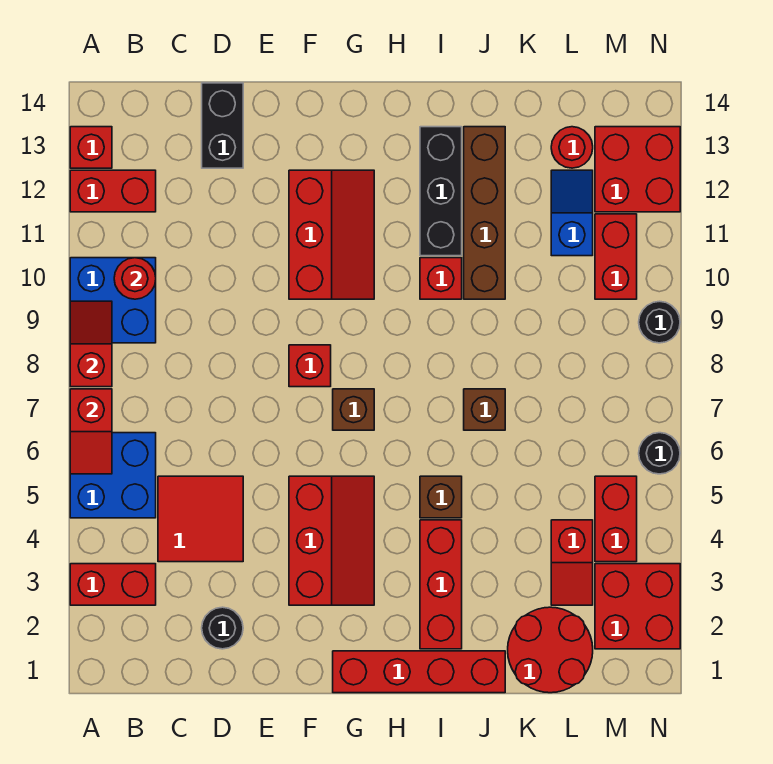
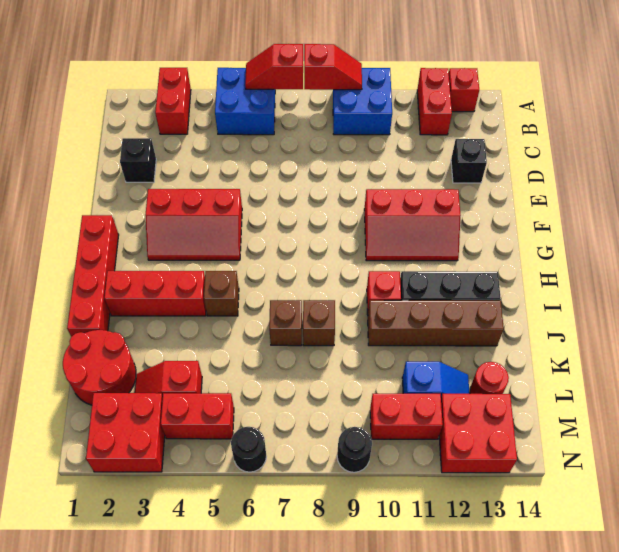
red 1x1 round brick [114,258,156,299] -> none
red 2x2 tile [158,476,243,562] -> none
black 1x1 round brick [202,607,243,649] -> black 1x1 brick [120,138,156,183]
black 1x2 brick [202,83,243,168] -> black 1x1 brick [451,139,487,183]
red 1x1 brick [289,345,331,387] -> none
brown 1x1 brick [333,389,374,430] -> brown 1x1 brick moved to [303,300,335,346]

